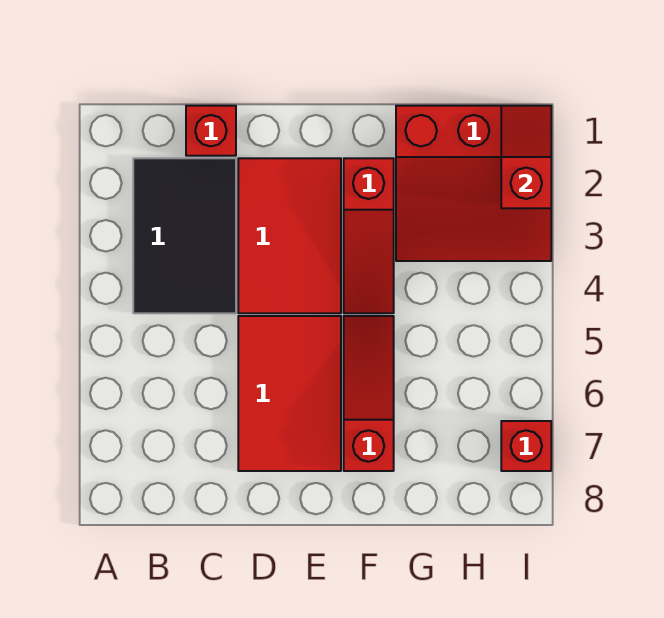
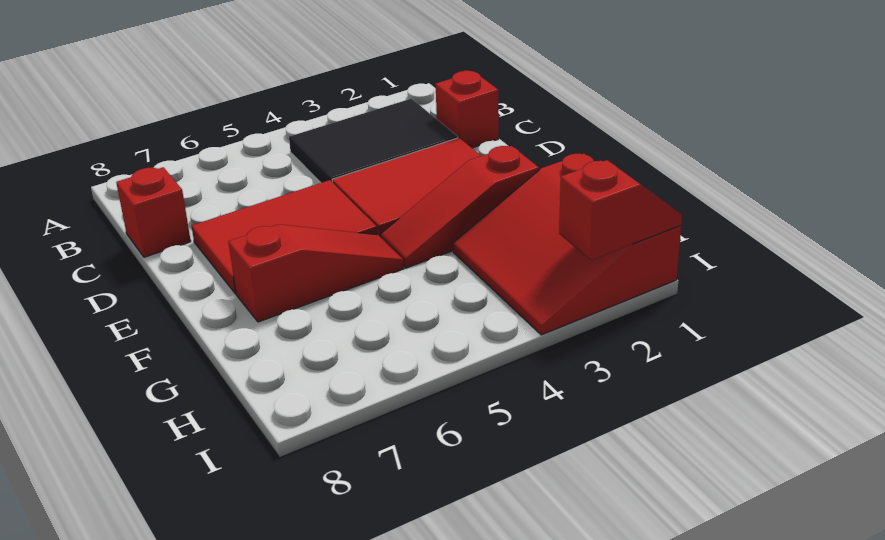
red 1x1 brick [501,421,551,471] -> red 1x1 brick moved to [116,167,191,257]

